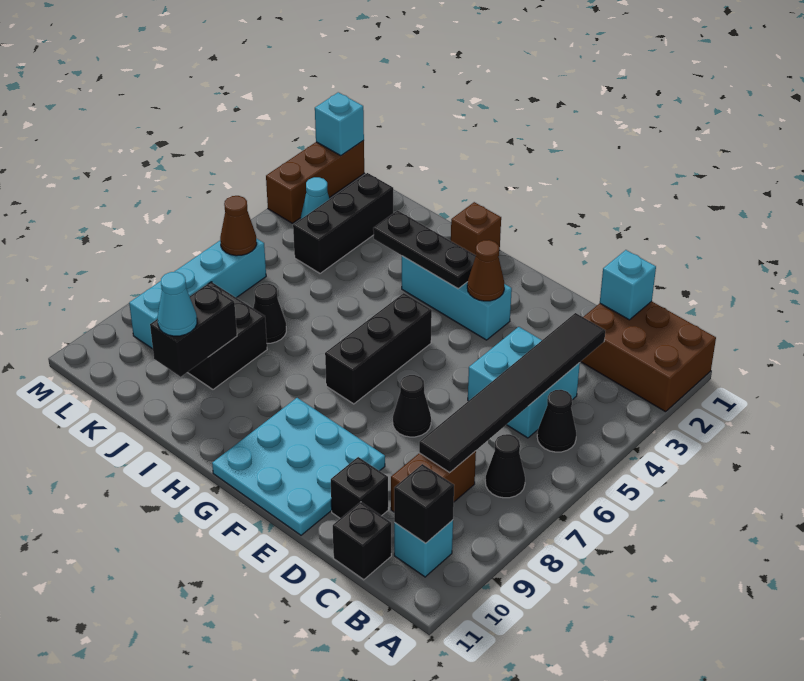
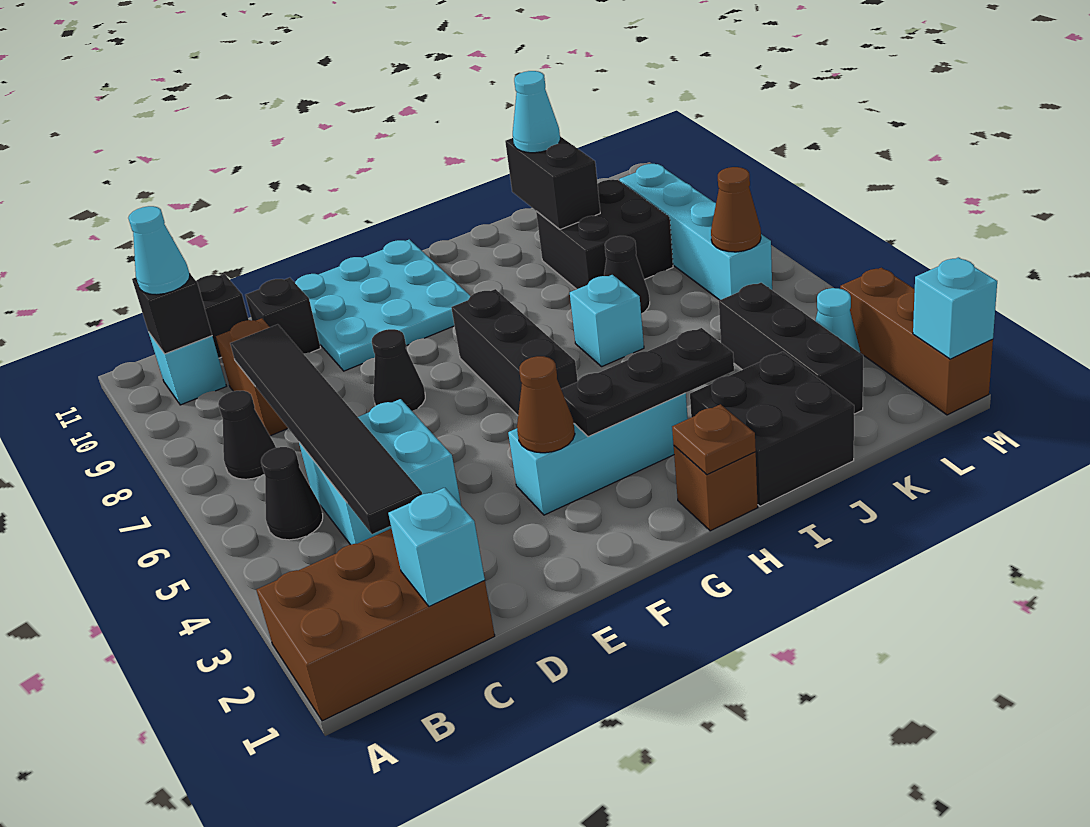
none -> cyan 1x1 cone [128,206,190,295]
none -> brown 1x1 plate [672,404,756,475]
none -> black 2x2 brick [690,352,854,506]
none -> cyan 1x1 brick [570,275,644,366]

